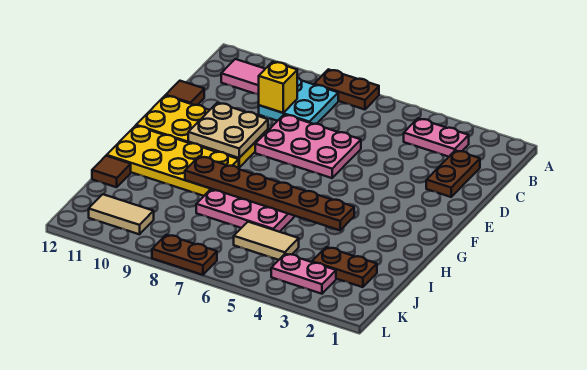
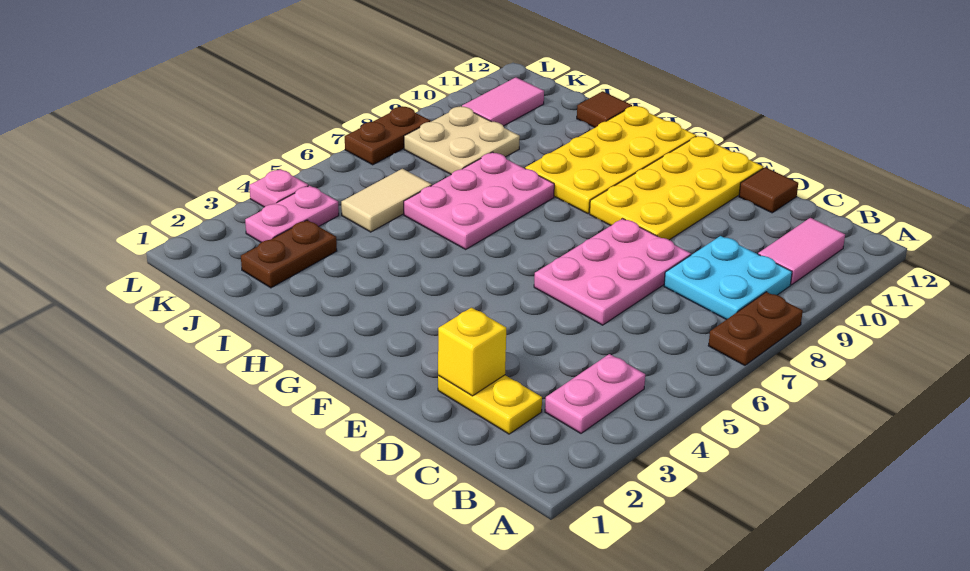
brown 1x2 plate [426,150,480,197] -> yellow 1x2 plate [438,375,542,434]
yellow 1x1 brick [259,62,297,113] -> yellow 1x1 brick moved to [438,308,506,396]
tan 2x2 plate [188,103,268,158] -> tan 2x2 plate moved to [404,106,520,174]
brown 1x6 plate [185,156,354,230] -> none
tan 1x2 tile [89,194,154,234] -> pink 1x2 tile [462,77,544,126]
none -> pink 1x1 plate [249,169,308,207]

